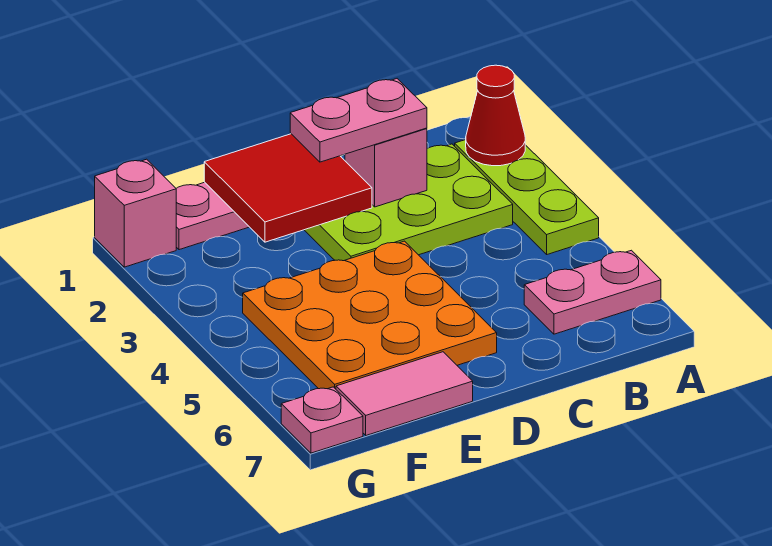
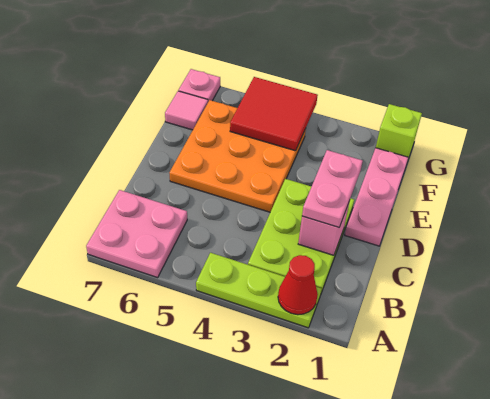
pink 1x2 plate [524,250,661,334] -> pink 2x2 plate [86,190,187,278]
red 2x2 tile [204,134,372,242] -> red 2x2 tile moved to [230,77,318,151]
pink 1x2 tile [336,352,473,435] -> pink 1x1 tile [165,91,208,130]
pink 1x1 brick [95,159,176,267] -> lime 1x1 brick [376,104,422,159]

